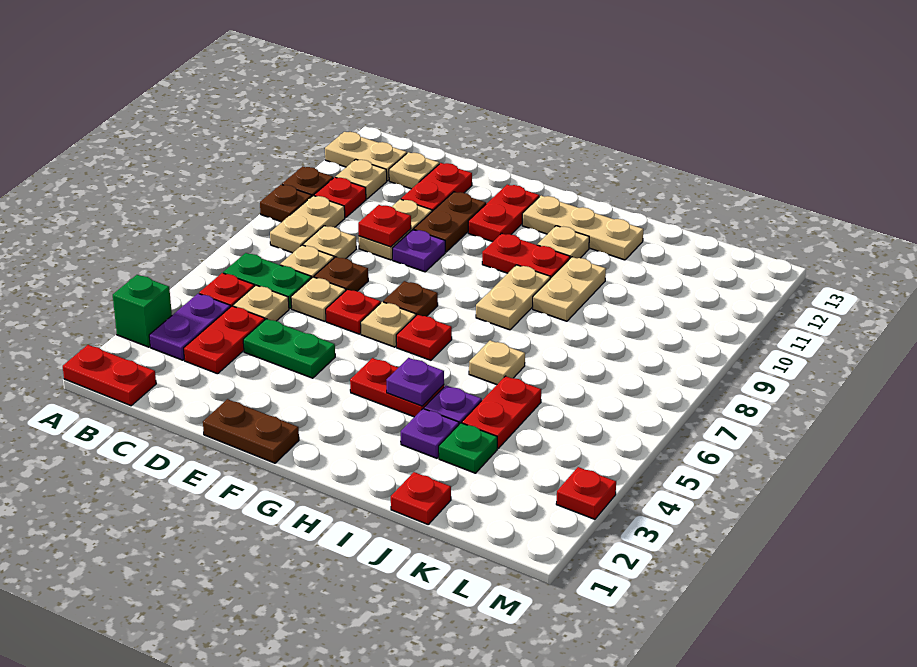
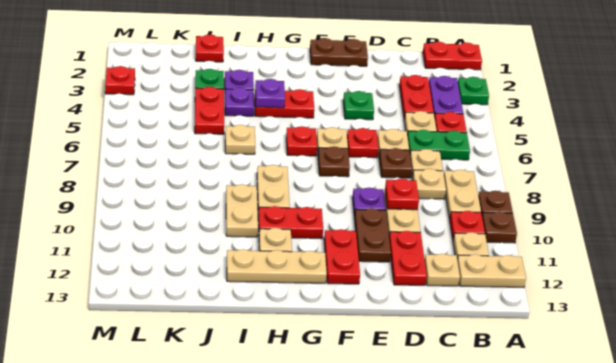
green 1x1 brick [113,275,172,347] -> green 1x1 plate [458,77,489,105]
green 1x2 plate [243,319,335,378] -> green 1x1 plate [343,91,374,120]

